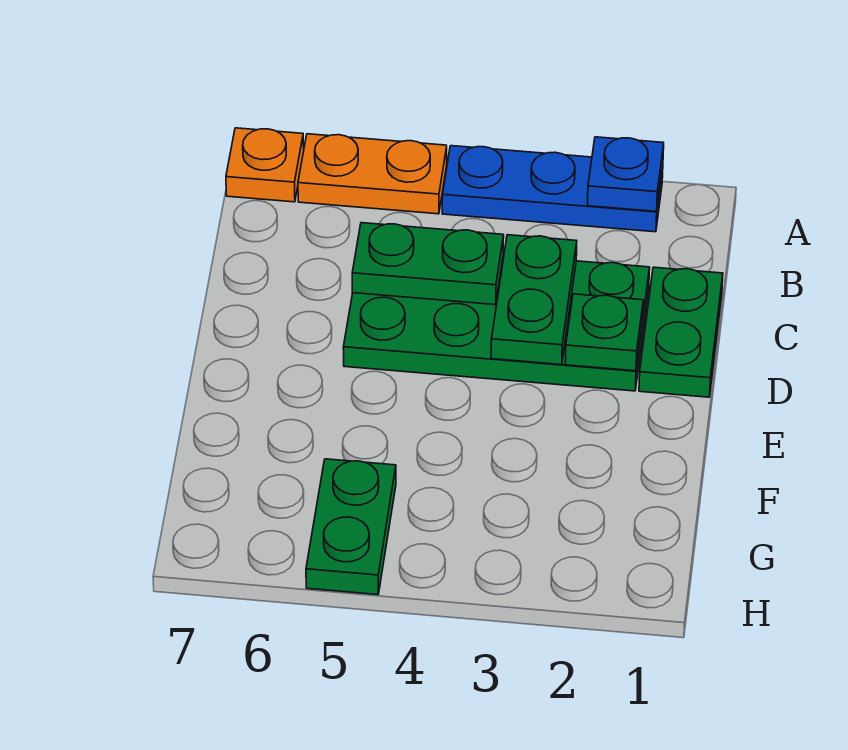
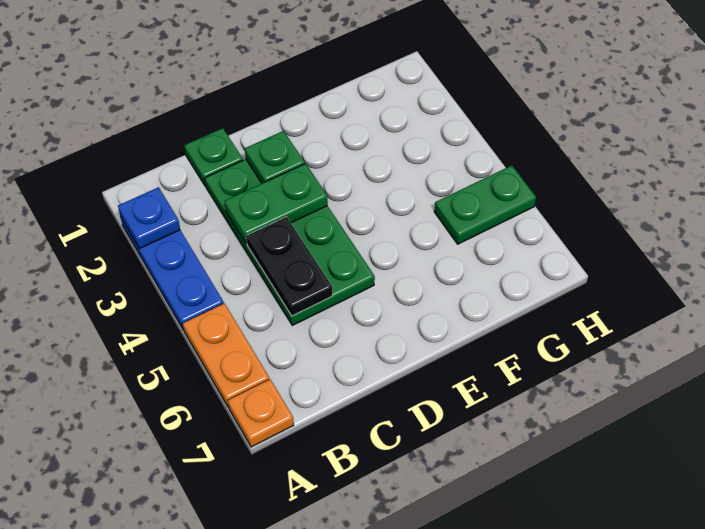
green 1x2 plate [639,267,723,397] -> green 1x1 plate [184,128,243,186]
green 1x2 plate [352,223,504,305] -> black 1x2 plate [246,217,332,316]

